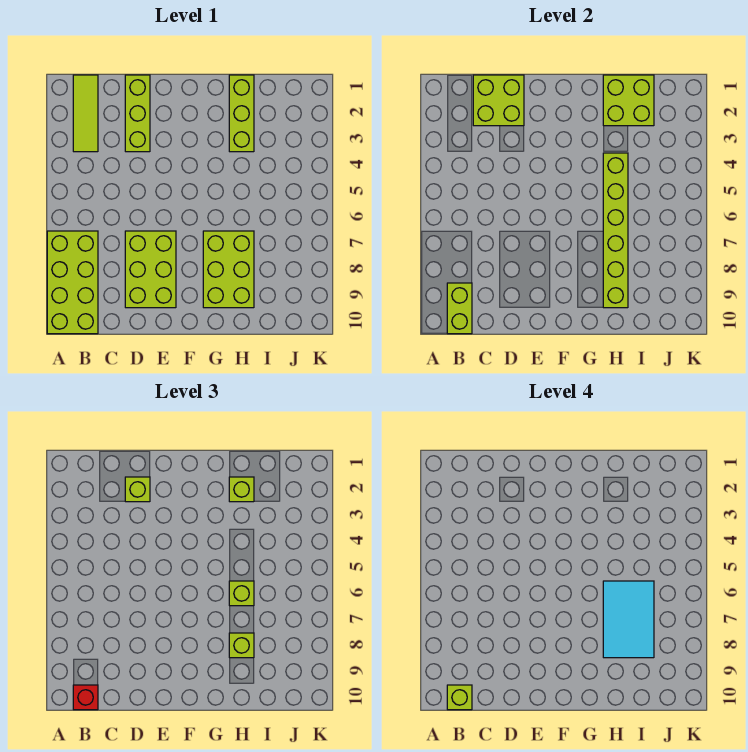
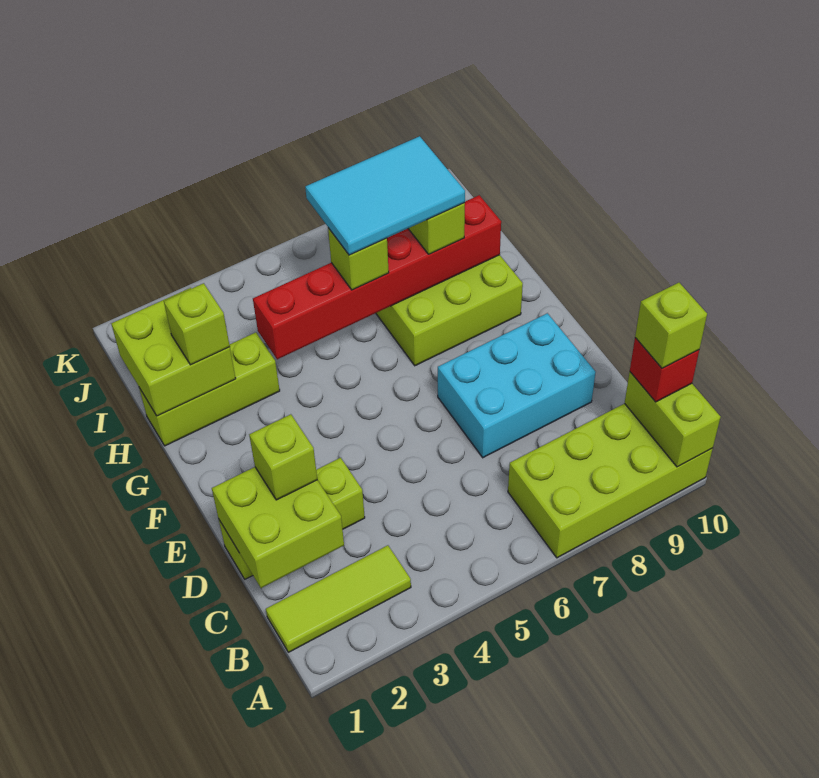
lime 1x2 brick [447,283,472,334] -> lime 1x2 brick turned to [625,372,721,467]
lime 2x3 brick [125,231,176,308] -> cyan 2x3 brick [438,313,596,458]
lime 1x6 brick [603,153,628,308] -> red 1x6 brick [253,195,501,359]

